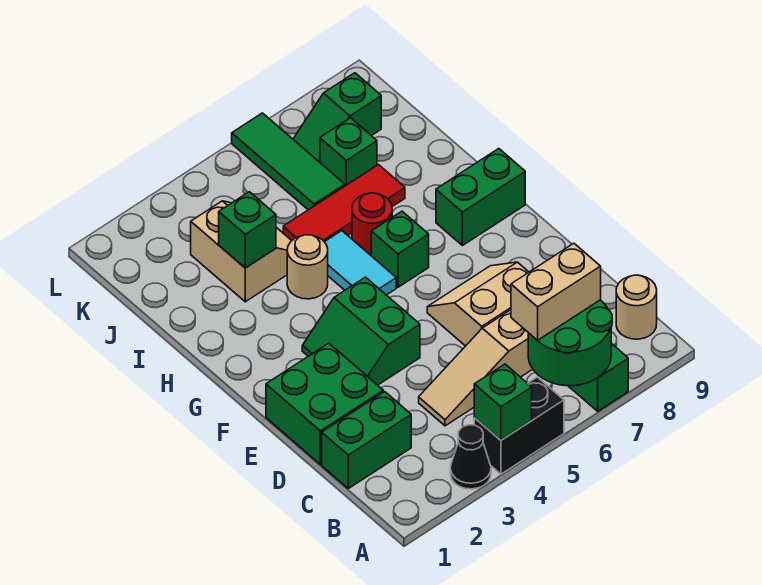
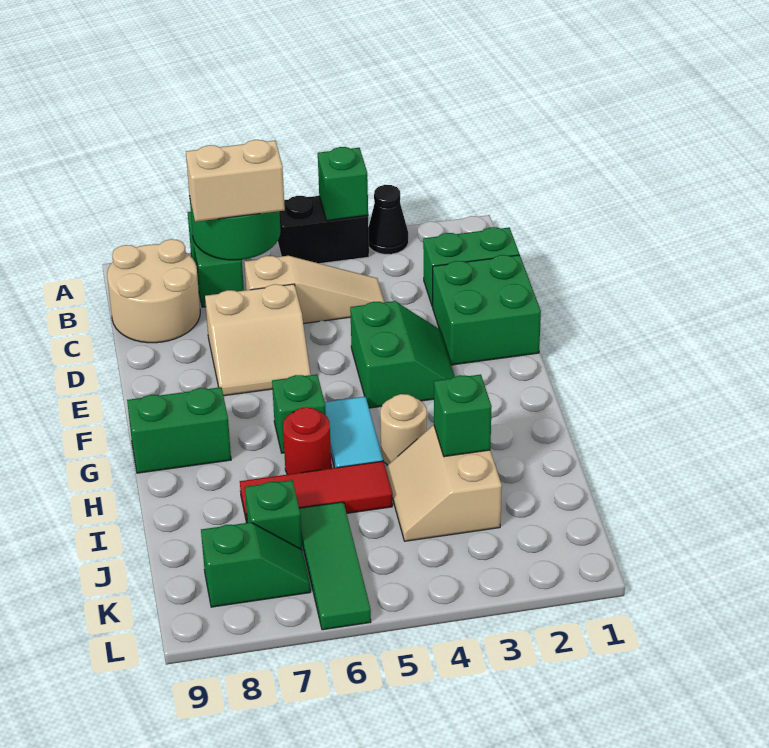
tan 1x1 round brick [616,275,657,339] -> tan 2x2 round brick [107,239,200,343]

